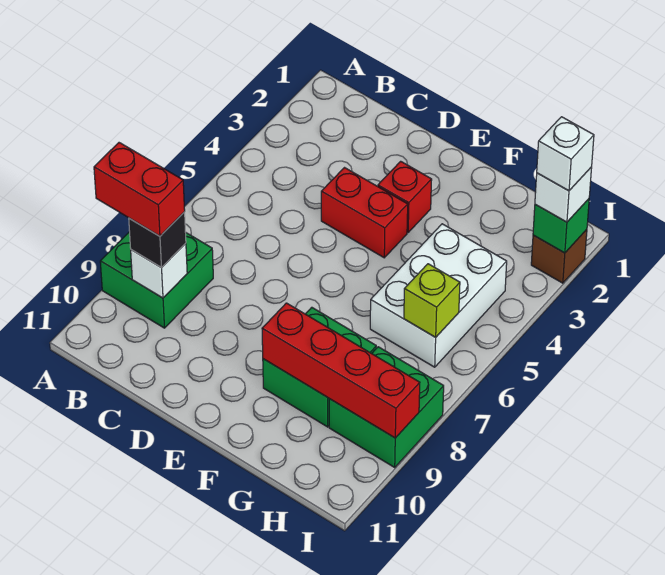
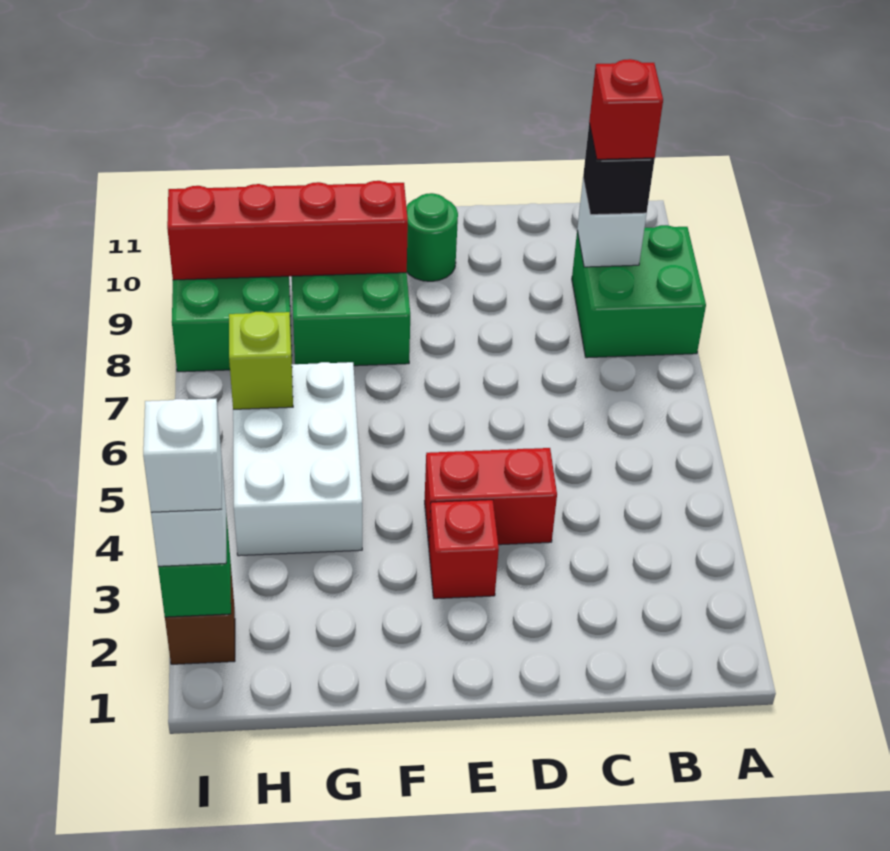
red 1x2 brick [94,143,185,236] -> red 1x1 brick [589,59,663,159]
none -> green 1x1 round brick [406,193,458,281]

